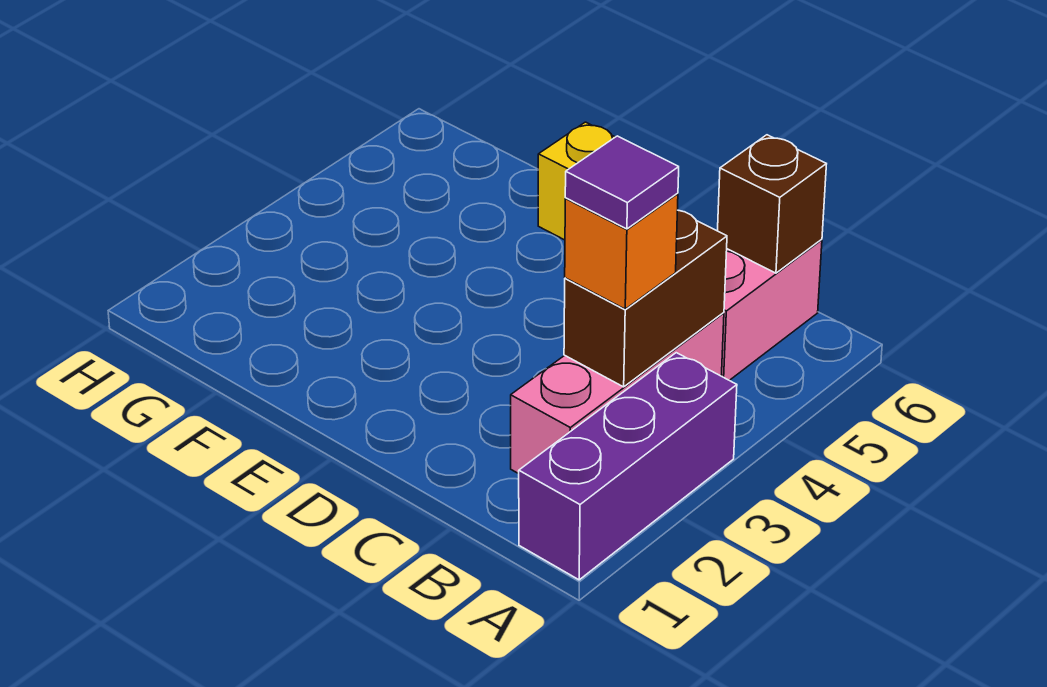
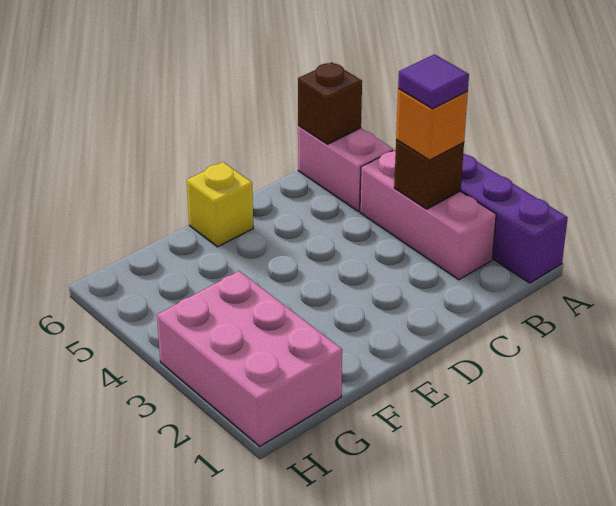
brown 1x2 brick [564,210,727,387] -> brown 1x1 brick [394,140,464,209]
none -> pink 2x3 brick [157,271,342,446]

